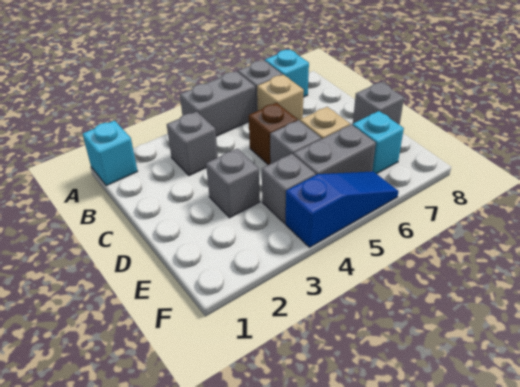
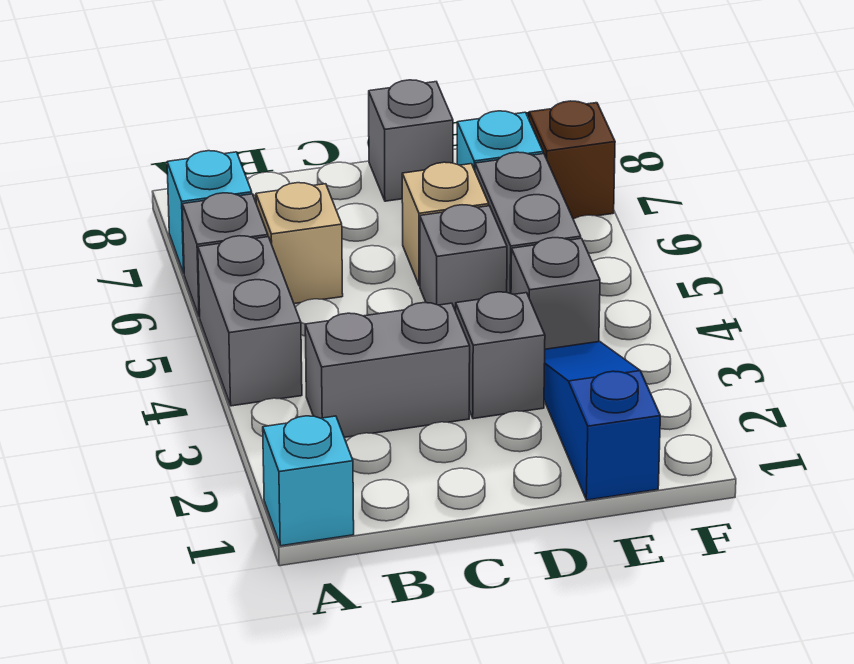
grey 1x1 brick [167,112,218,176] -> grey 1x2 brick [305,303,470,437]
brown 1x1 brick [249,103,298,165] -> brown 1x1 brick moved to [529,101,615,219]
blue 1x3 slope [286,171,399,247] -> blue 1x3 slope moved to [544,342,660,500]

